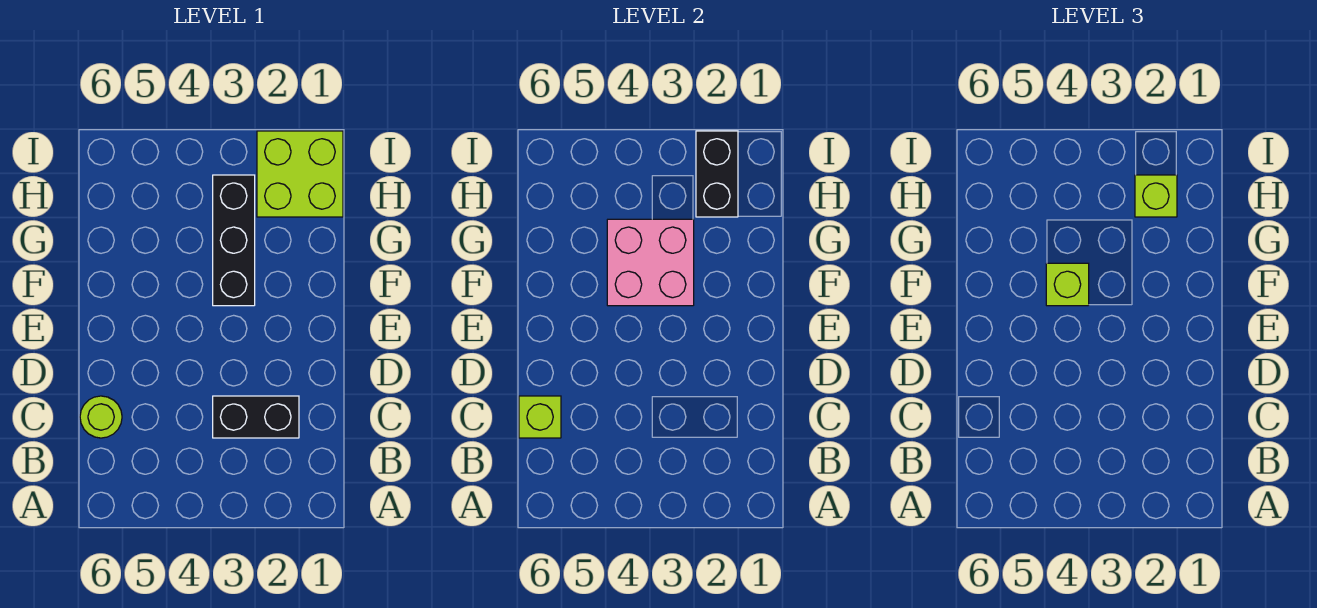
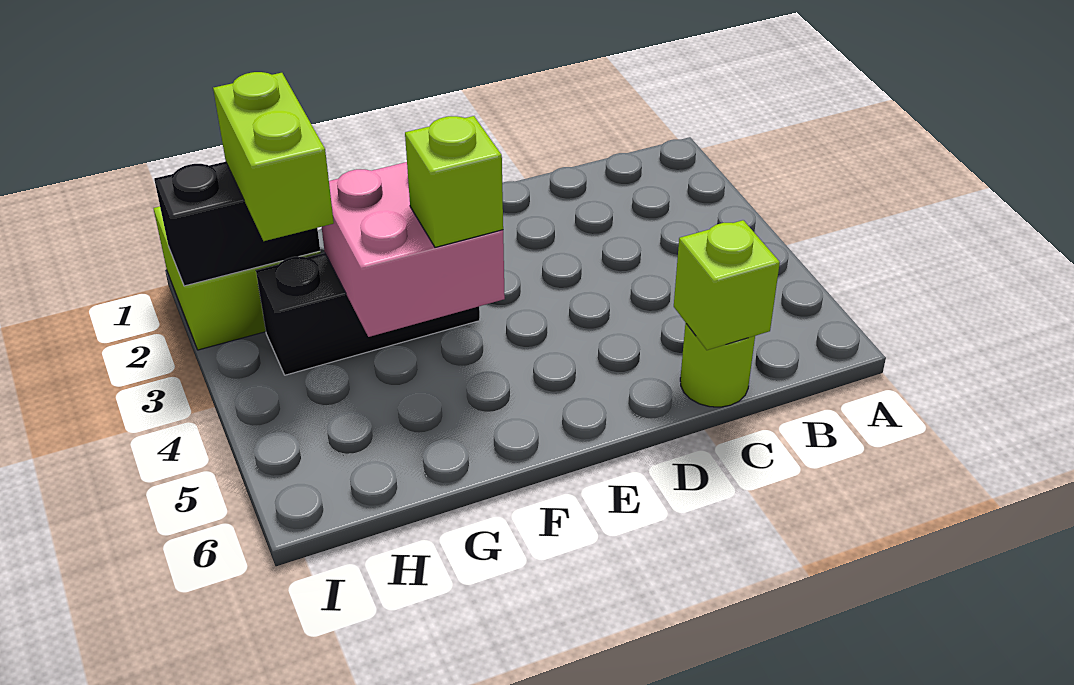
black 1x2 brick [213,396,299,438] -> none
lime 1x1 brick [1135,175,1177,217] -> lime 1x2 brick [213,72,334,241]

